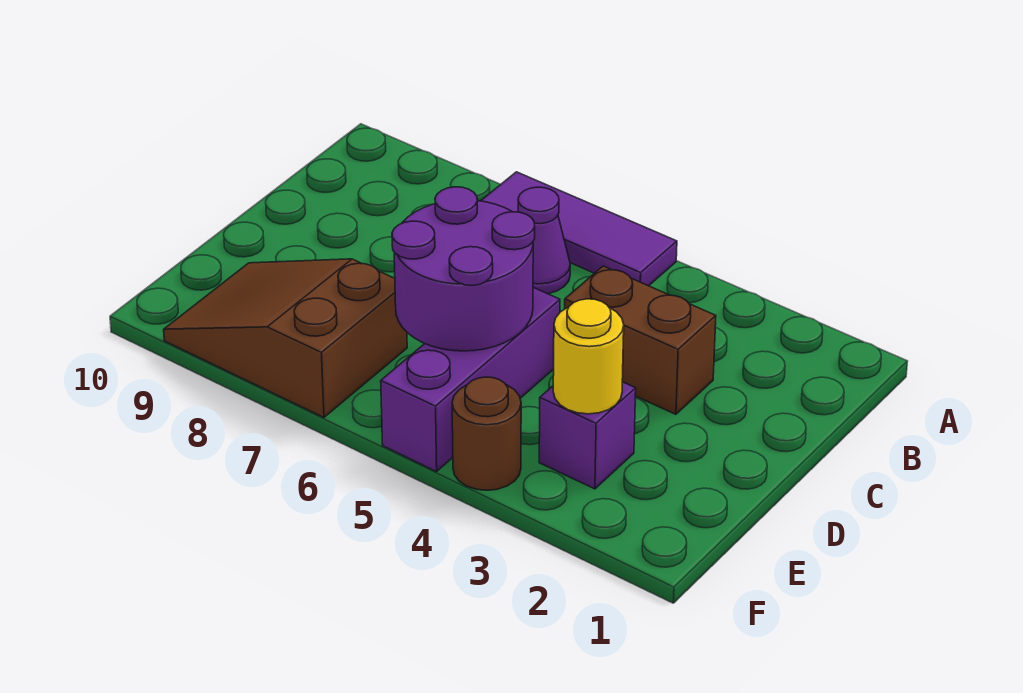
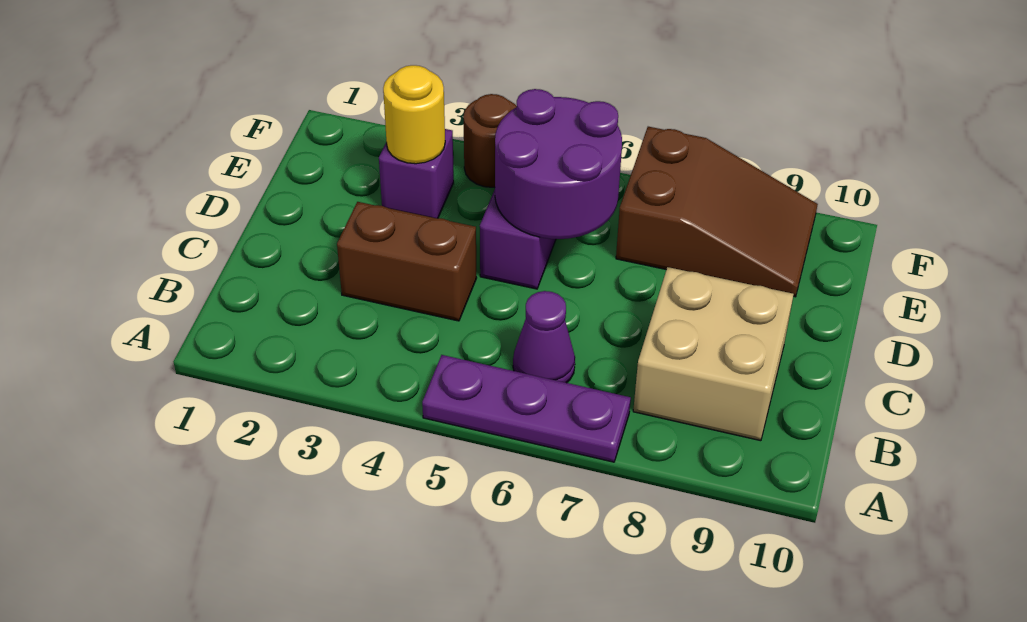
purple 1x3 tile [481,172,677,286] -> purple 1x3 plate [422,355,631,462]
none -> tan 2x2 brick [633,267,794,441]

